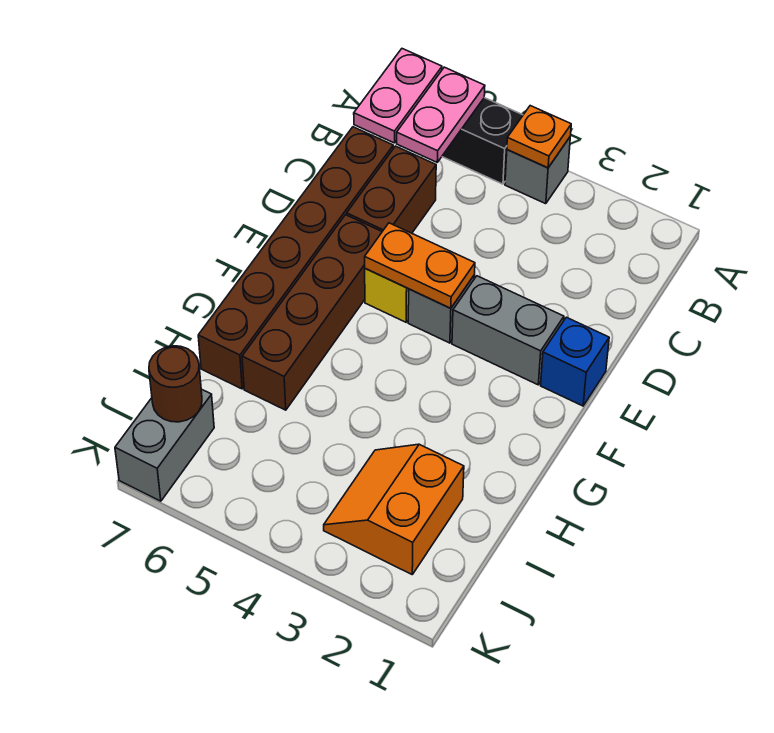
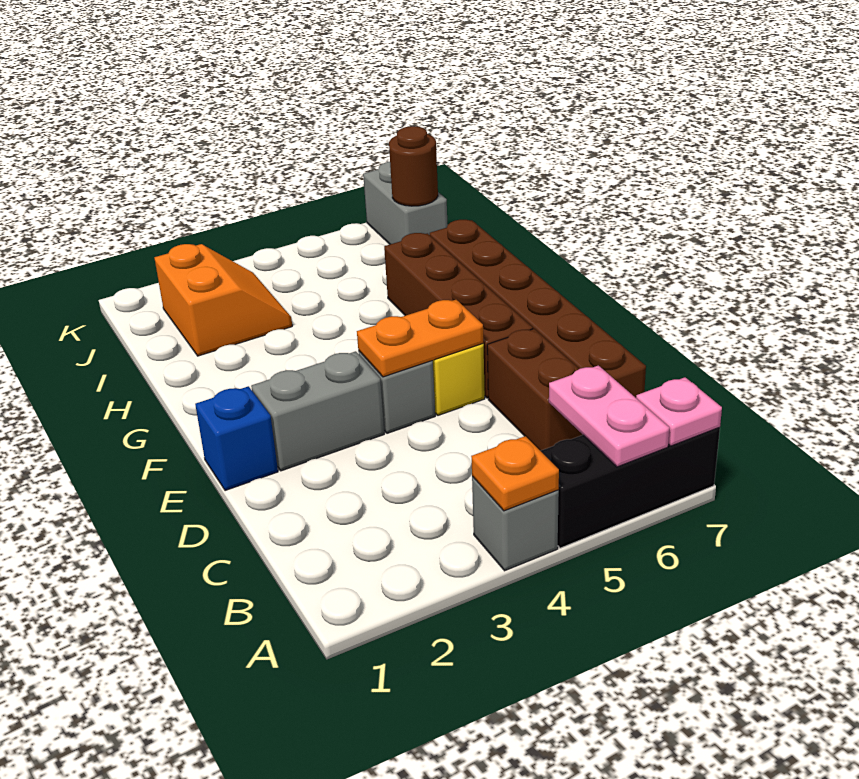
pink 1x2 plate [354,49,442,143] -> pink 1x1 plate [636,377,722,446]

